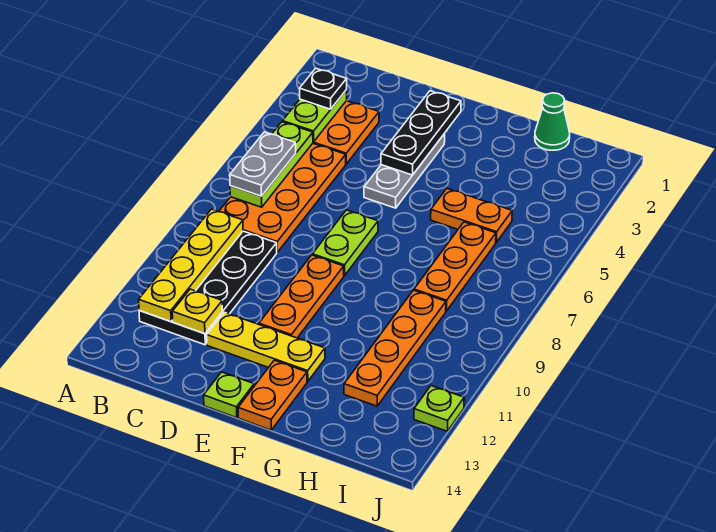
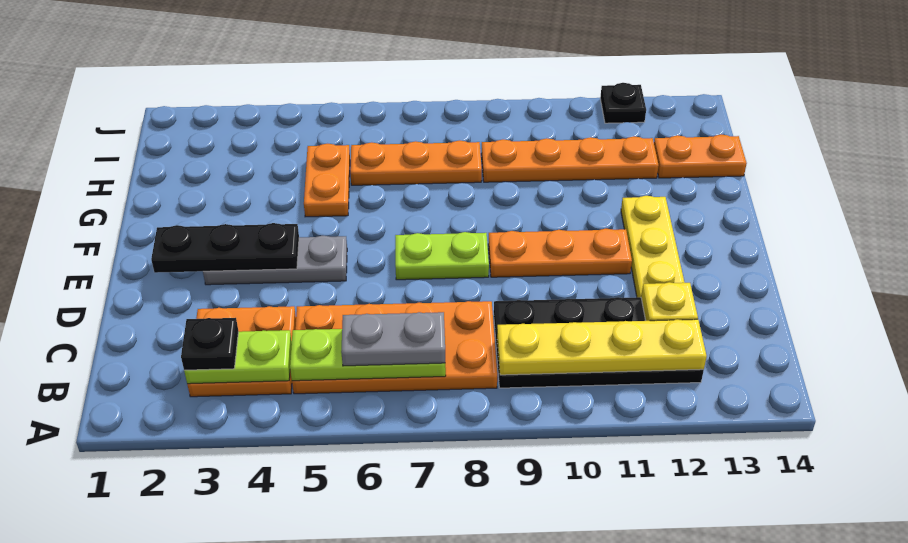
lime 1x1 plate [204,372,254,418] -> none
orange 1x2 plate [238,360,307,430] -> orange 1x2 plate moved to [654,134,747,178]
green 1x1 cone [535,93,570,150] -> none
lime 1x1 plate [414,386,464,431] -> black 1x1 plate [600,83,646,123]

